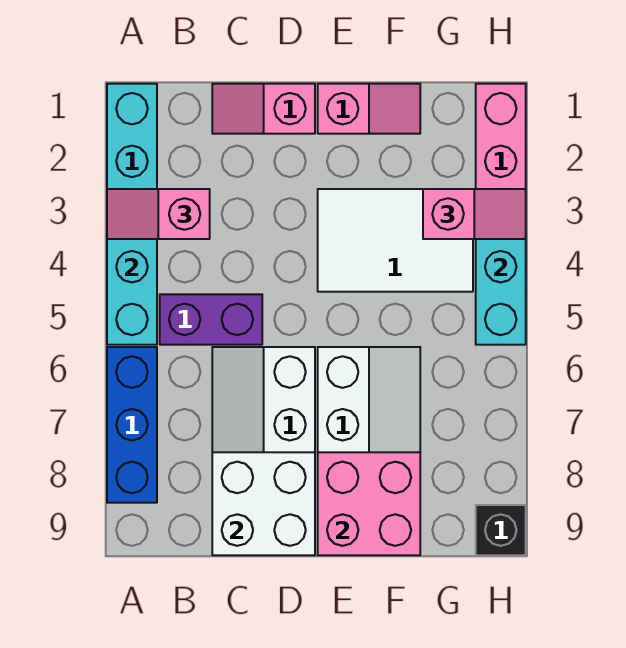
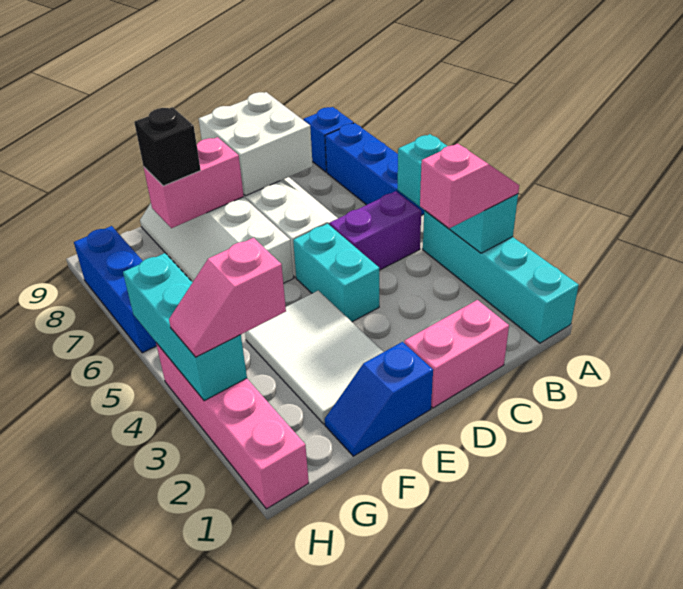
none -> blue 1x1 brick [303,107,354,172]
pink 1x2 slope [212,84,315,134] -> pink 1x2 brick [404,300,509,408]
none -> cyan 1x2 brick [293,224,379,322]
pink 1x2 slope [318,84,420,134] -> blue 1x2 slope [325,342,433,456]
white 2x3 tile [318,189,473,292] -> white 2x3 tile turned to [245,291,383,424]
pink 2x2 brick [318,452,420,555] -> pink 1x2 brick [144,137,244,228]
none -> blue 1x3 brick [74,226,157,353]
black 1x1 brick [476,505,526,555] -> black 1x1 brick moved to [134,107,201,186]

